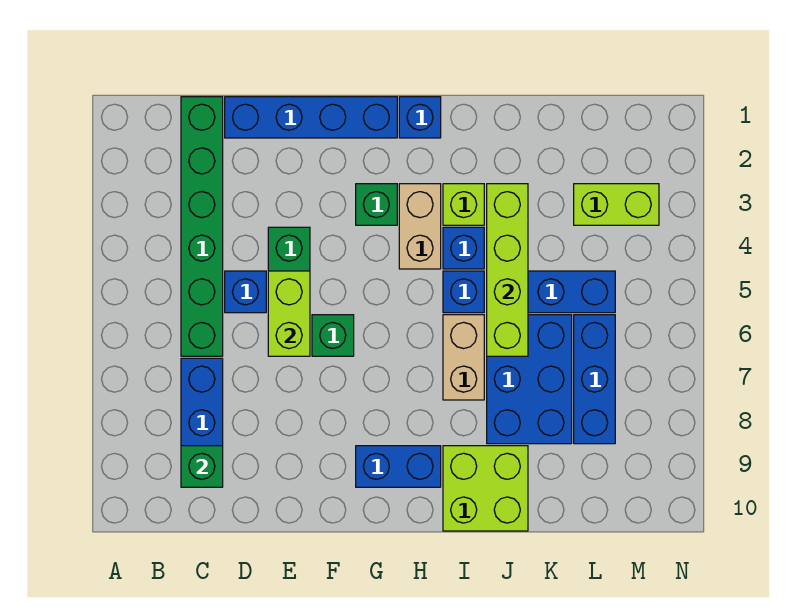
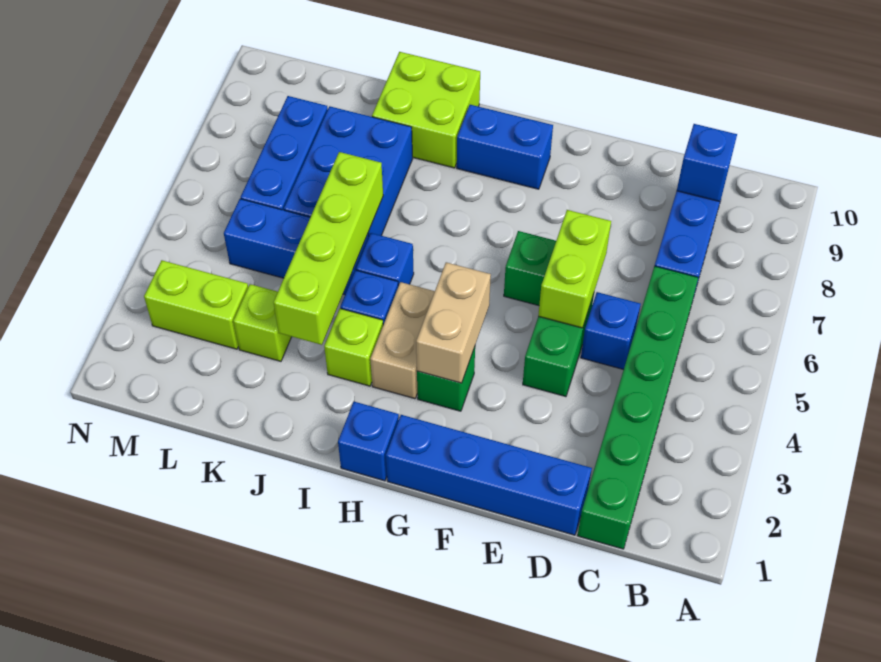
green 1x1 brick [181,446,223,487] -> blue 1x1 brick [677,124,737,201]
tan 1x2 brick [443,315,484,400] -> tan 1x2 brick moved to [416,262,491,383]
none -> lime 1x1 brick [233,284,291,361]

